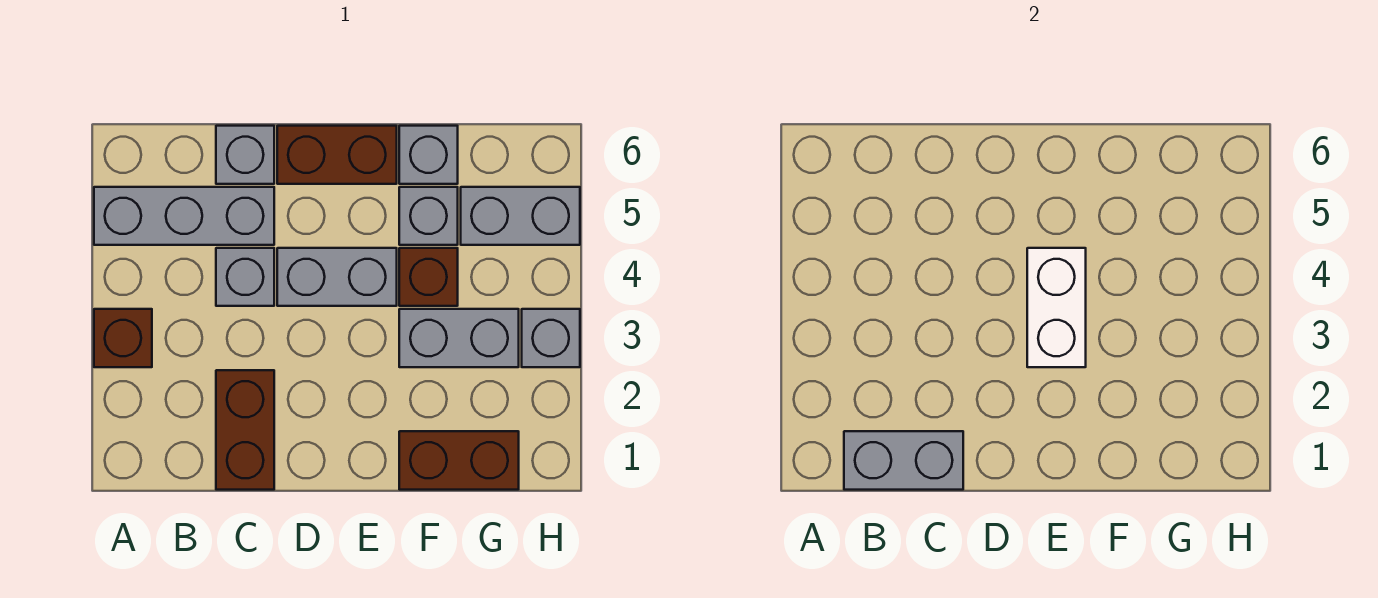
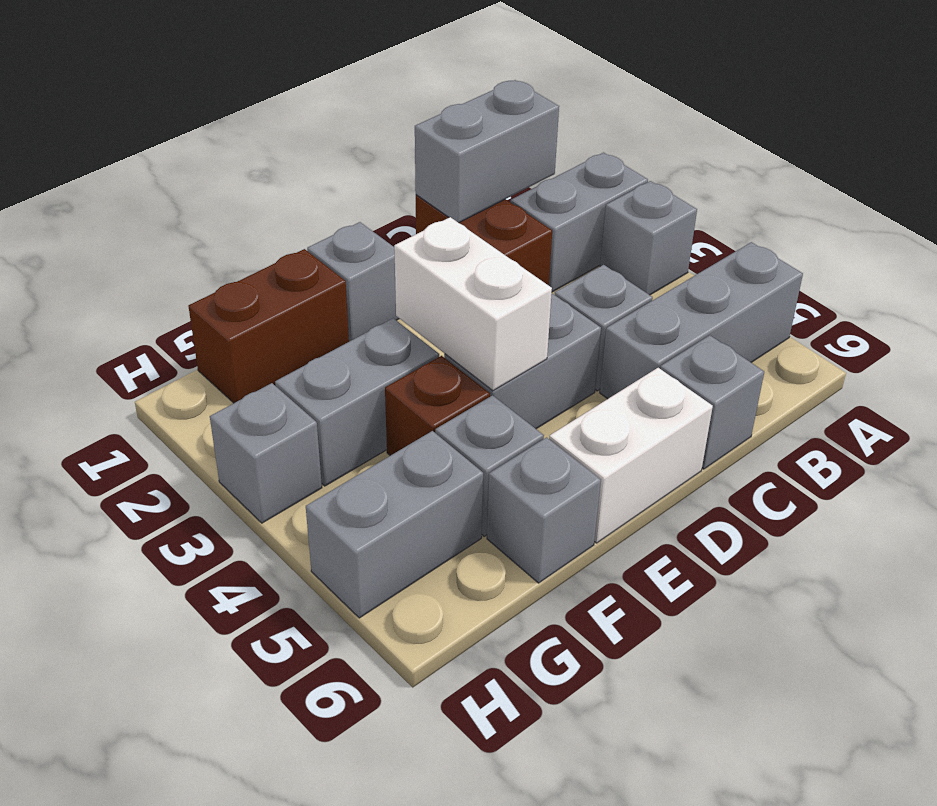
none -> grey 1x2 brick [510,153,648,292]
brown 1x1 brick [94,309,152,367] -> grey 1x1 brick [600,181,697,295]
brown 1x2 brick [277,126,397,184] -> white 1x2 brick [549,368,713,543]
none -> grey 1x1 brick [307,222,399,342]

